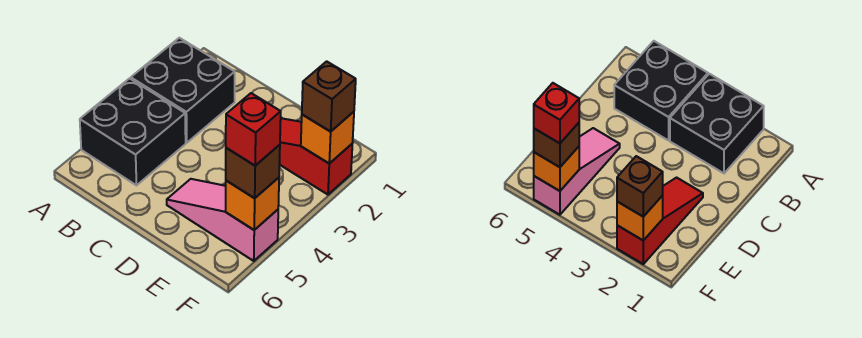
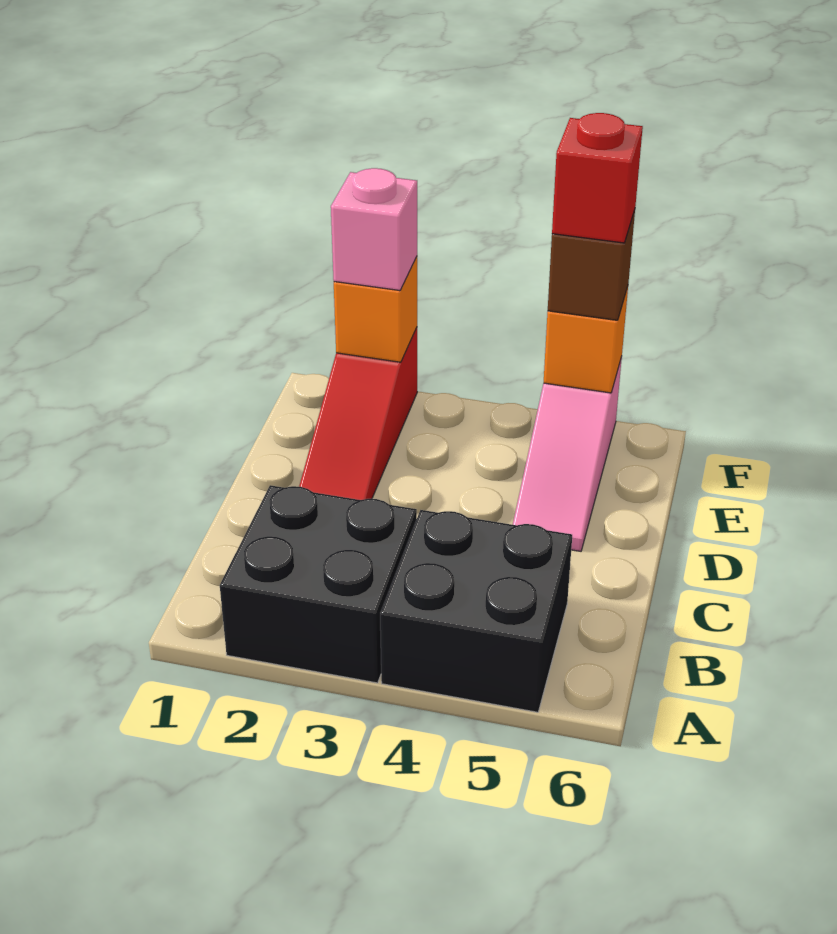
brown 1x1 brick [302,61,356,132] -> pink 1x1 brick [331,168,417,291]

